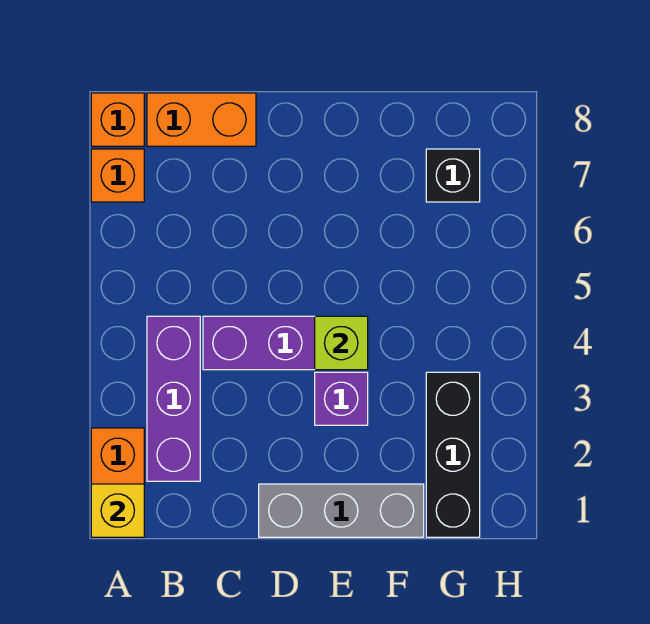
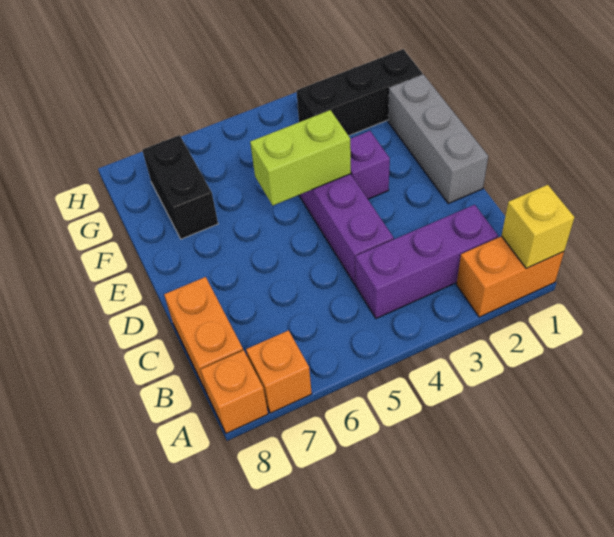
lime 1x1 brick [315,316,368,370] -> lime 1x2 brick [250,110,351,205]
black 1x1 brick [426,149,480,202] -> black 1x2 brick [142,135,218,239]

